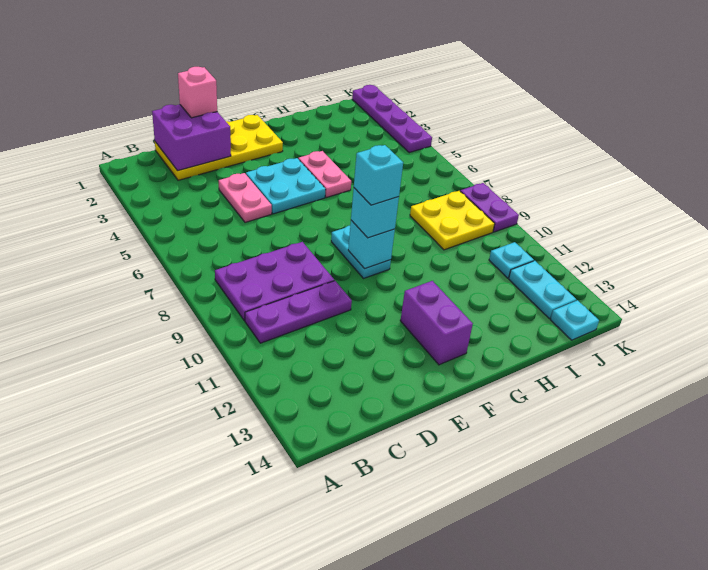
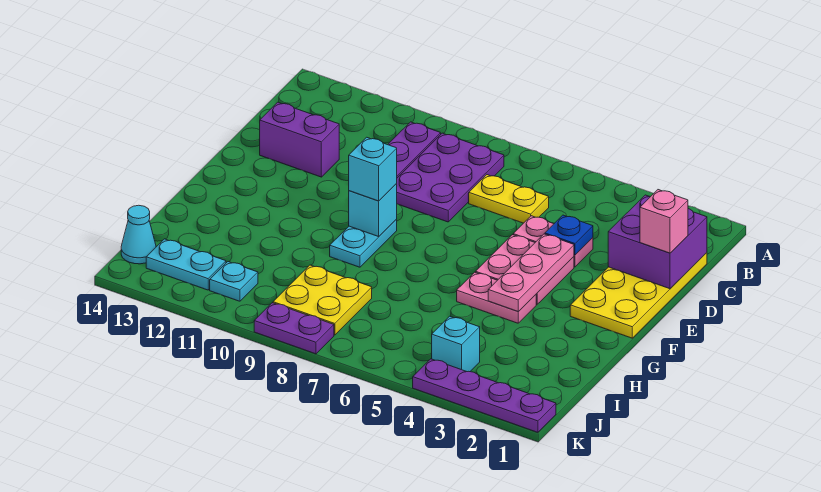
none -> yellow 1x2 plate [469,175,549,223]
none -> blue 1x1 plate [545,215,593,255]
cyan 2x2 plate [246,158,326,214] -> pink 2x2 plate [475,235,574,304]
none -> pink 1x3 plate [488,234,574,312]
cyan 1x2 plate [331,226,391,278] -> cyan 1x2 plate turned to [330,219,397,267]
cyan 1x1 brick [354,145,403,205] -> cyan 1x1 brick moved to [432,316,480,372]
purple 1x2 brick [400,281,473,365] -> purple 1x2 brick moved to [260,102,339,177]
cyan 1x1 plate [550,300,599,340] -> cyan 1x1 cone [121,205,156,264]

